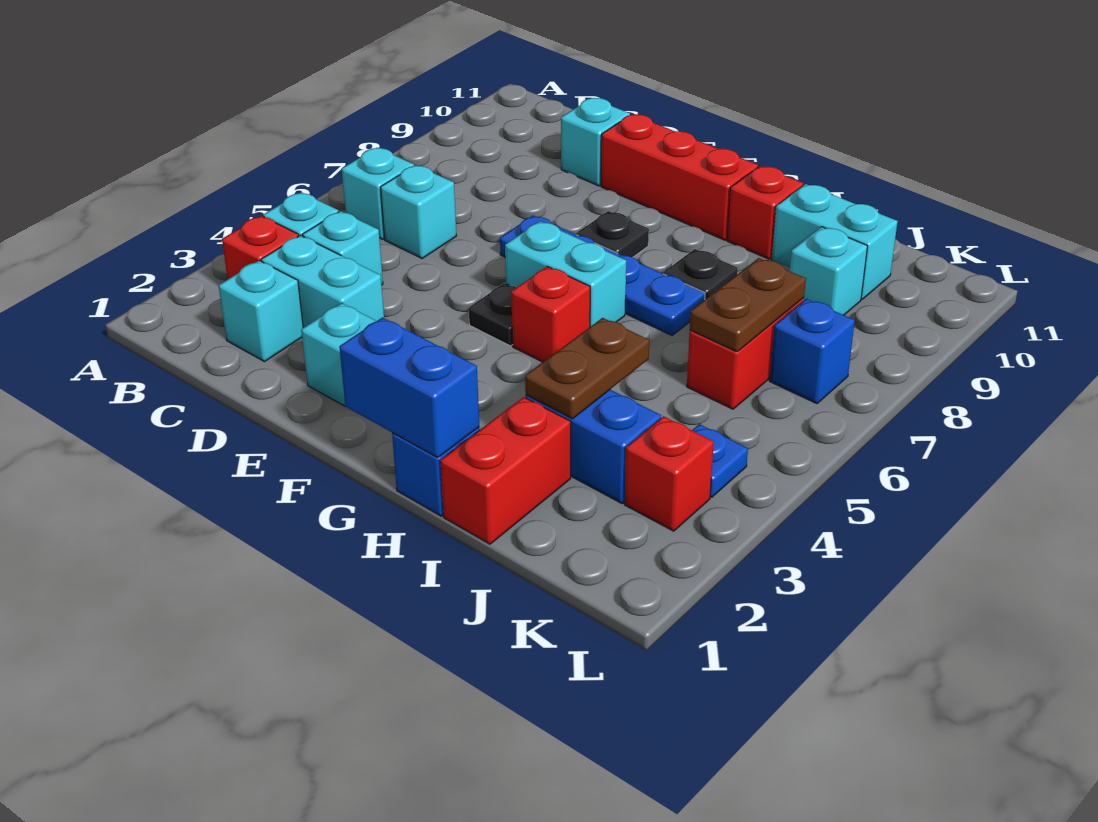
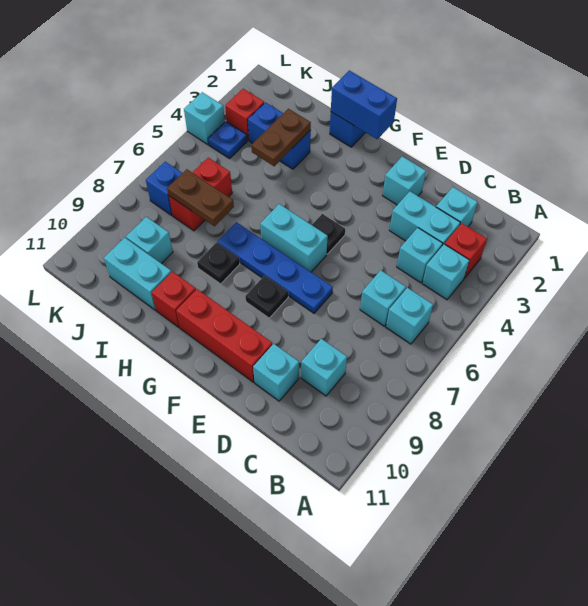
none -> cyan 1x1 brick [301,339,347,396]
red 1x1 brick [511,266,590,362] -> none
red 1x2 brick [440,397,571,544] -> none
brown 1x2 plate [690,258,806,352] -> brown 1x2 plate turned to [167,169,234,226]
none -> cyan 1x1 brick [184,92,225,144]

